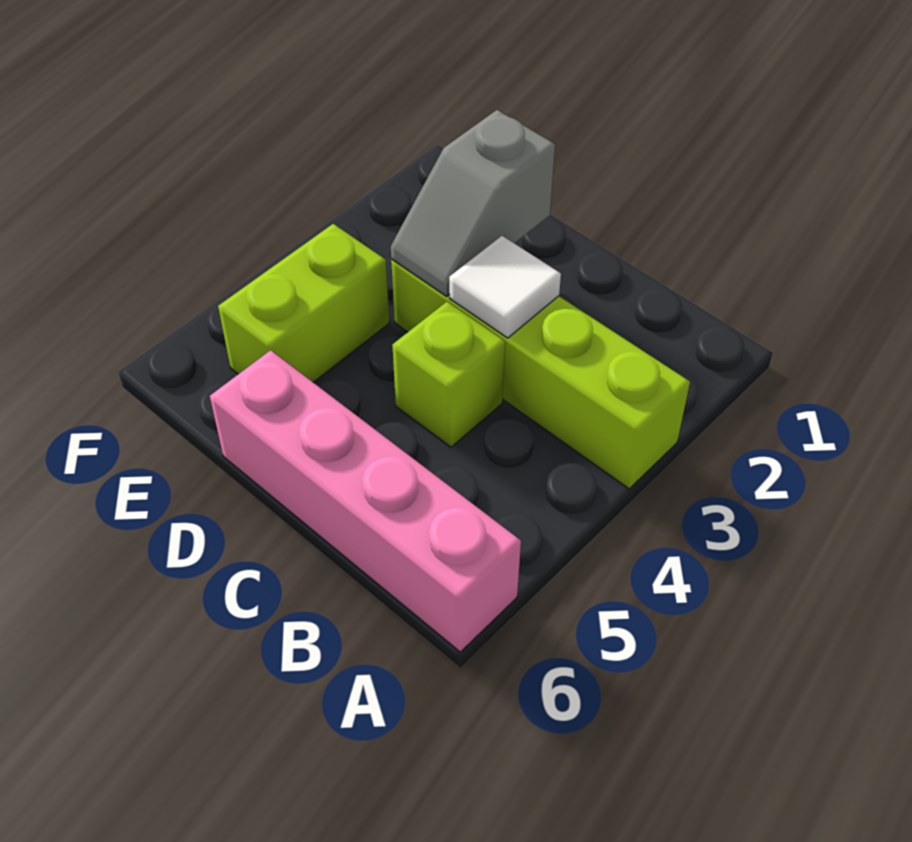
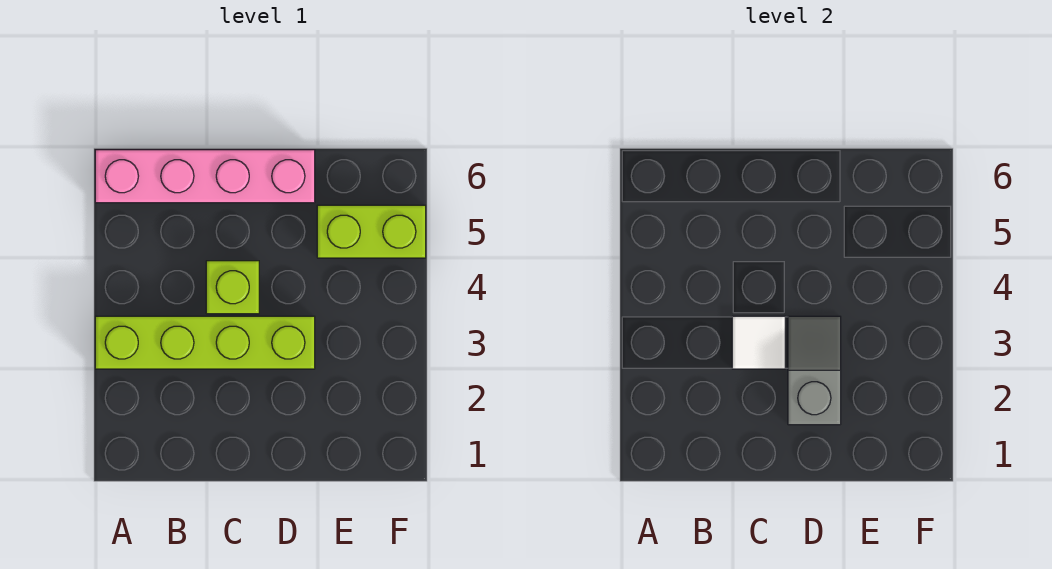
lime 1x2 brick [218,224,389,382] -> lime 1x2 brick turned to [317,205,426,258]

